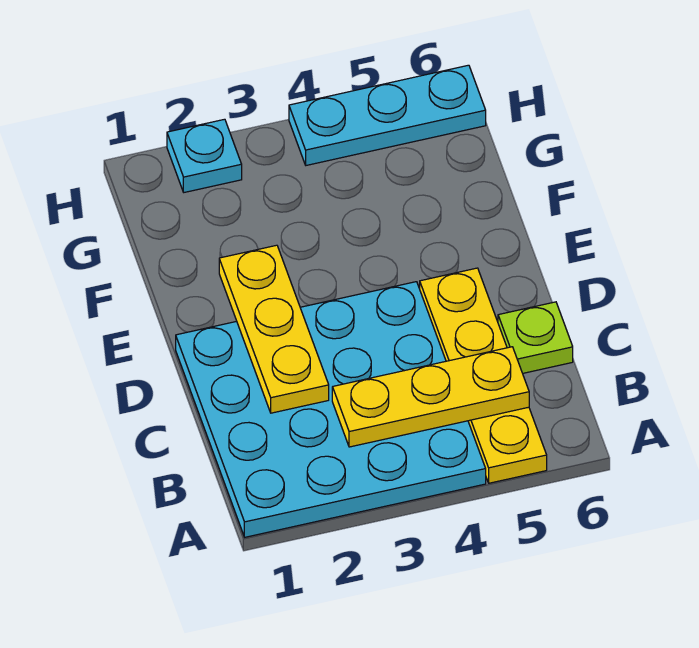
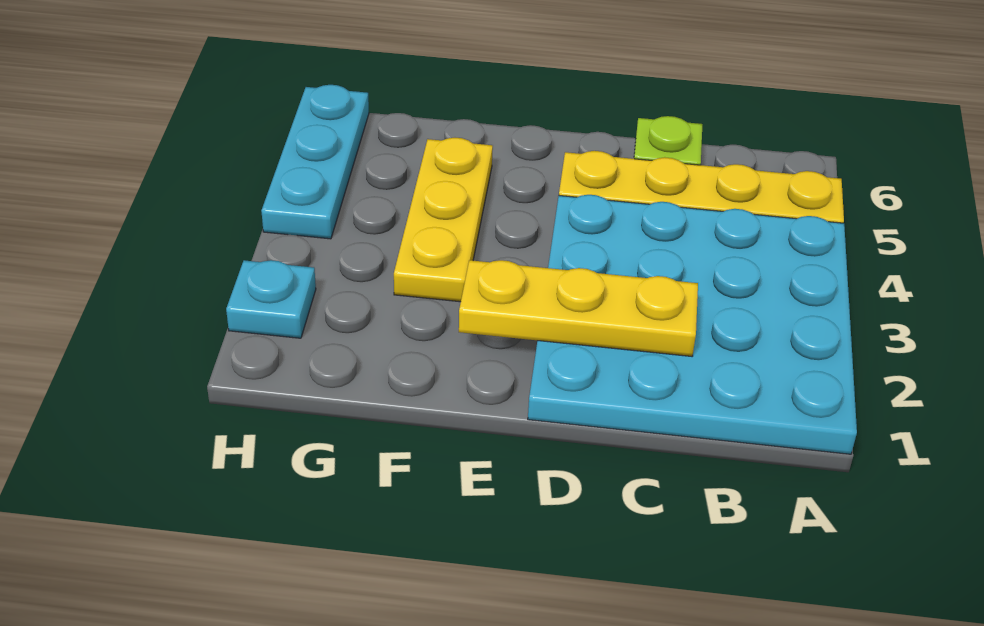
yellow 1x3 plate [332,347,529,447] -> yellow 1x3 plate moved to [394,138,493,302]

